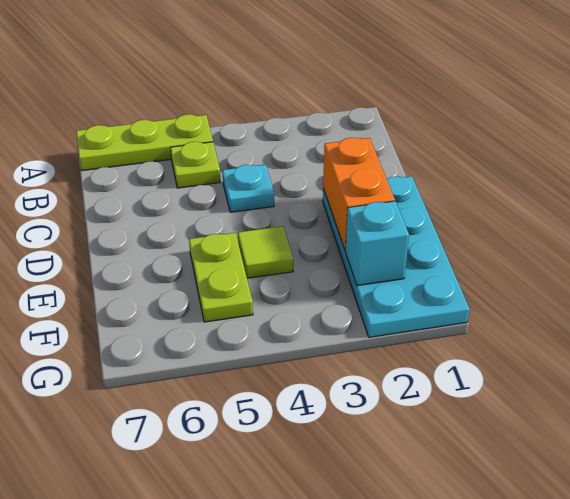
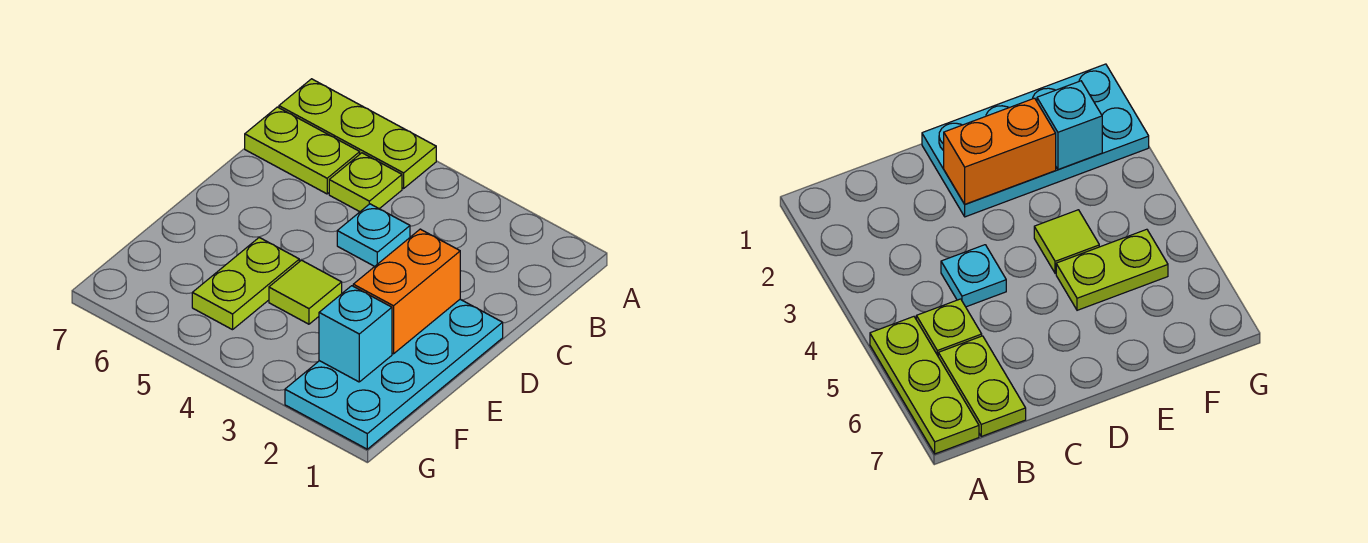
none -> lime 1x2 plate [245,107,360,194]

